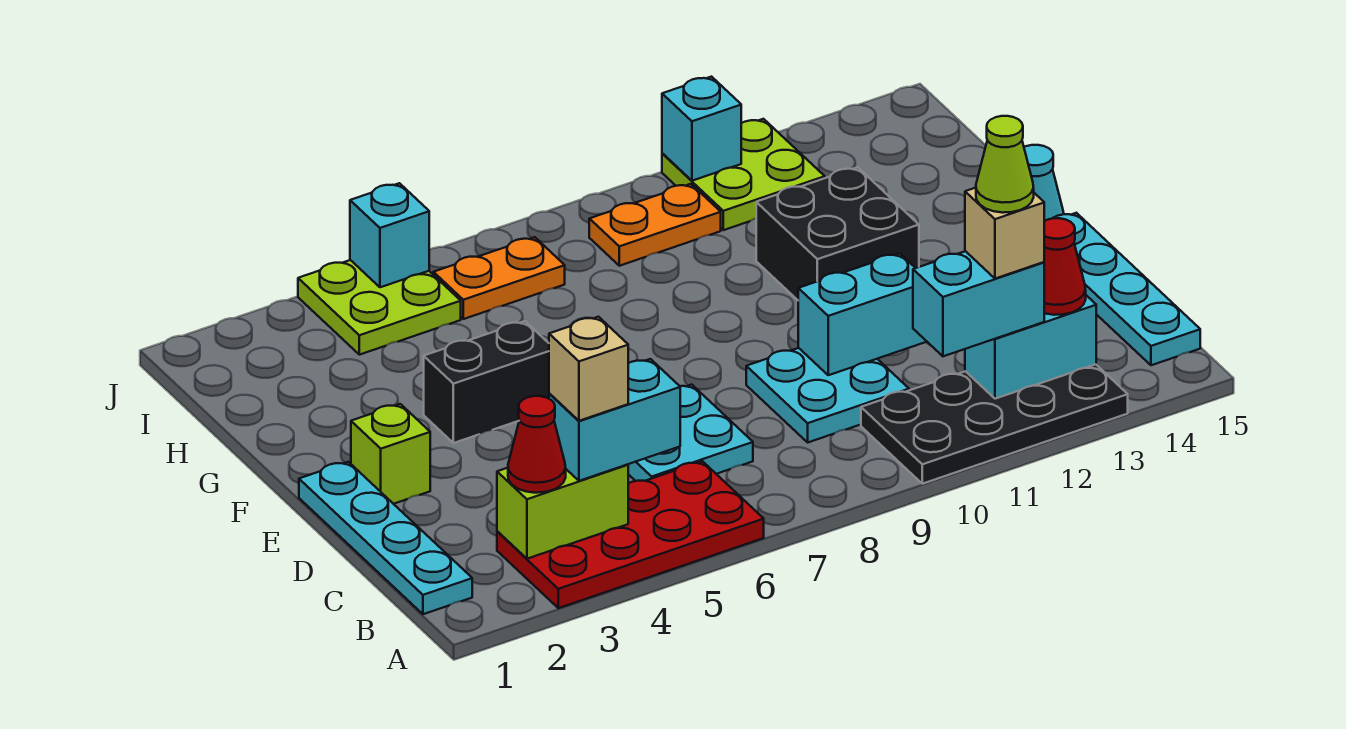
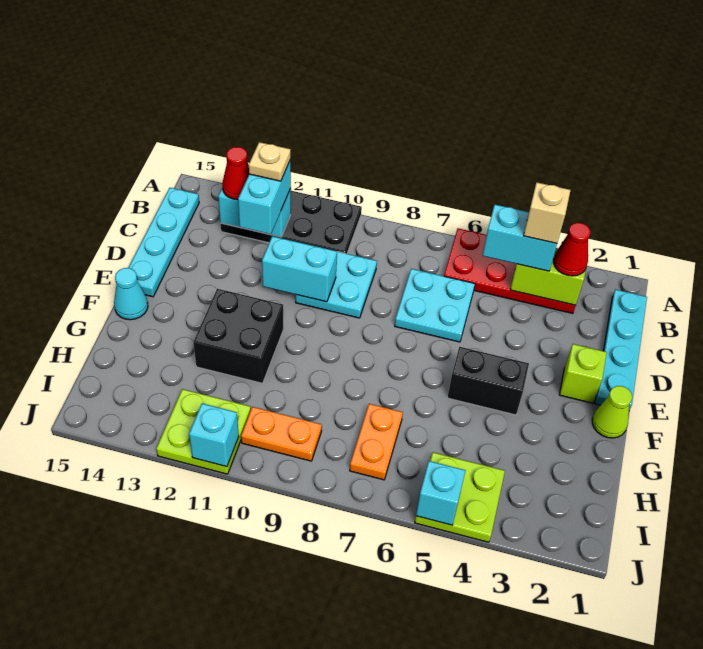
cyan 1x2 brick [913,251,1044,356] -> cyan 1x2 brick turned to [238,160,291,234]
tan 1x1 brick [965,188,1044,279] -> tan 1x1 plate [249,142,291,181]
lime 1x1 cone [976,116,1034,213] -> lime 1x1 cone moved to [592,386,632,438]
orange 1x2 plate [433,237,565,319] -> orange 1x2 plate turned to [350,404,403,480]

